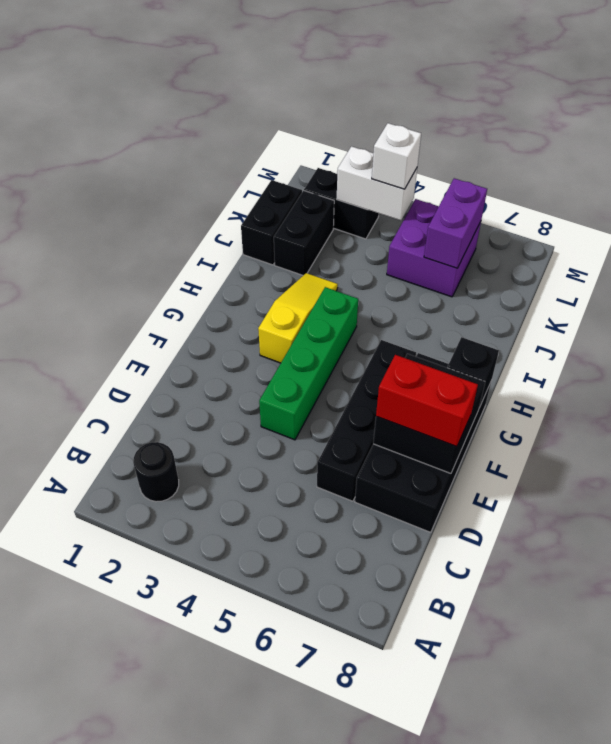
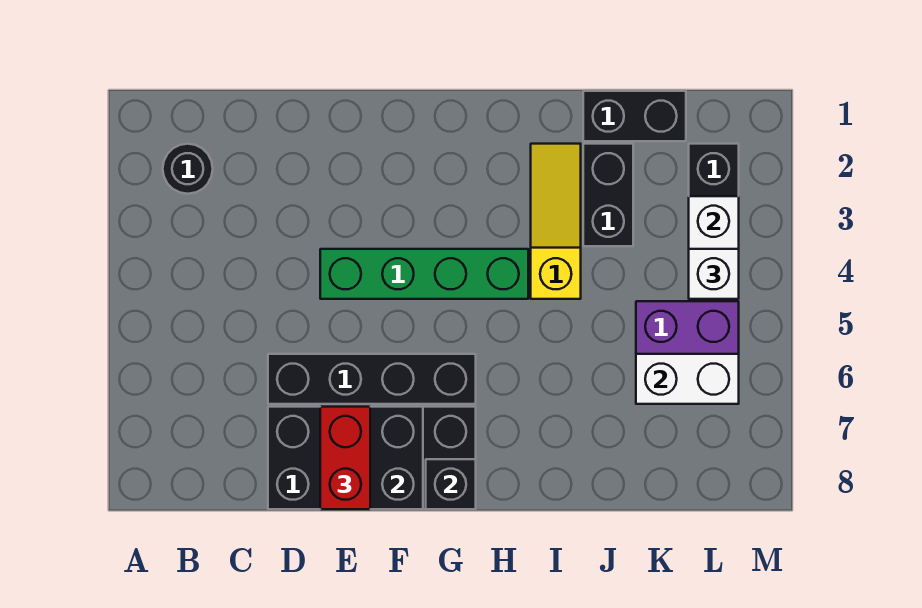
yellow 1x3 slope [258,273,338,363] -> yellow 1x3 slope turned to [531,144,581,299]
black 1x2 brick [274,190,334,275] -> black 1x2 brick turned to [583,144,633,246]
purple 1x2 brick [424,178,487,268] -> white 1x2 brick [636,354,739,404]

